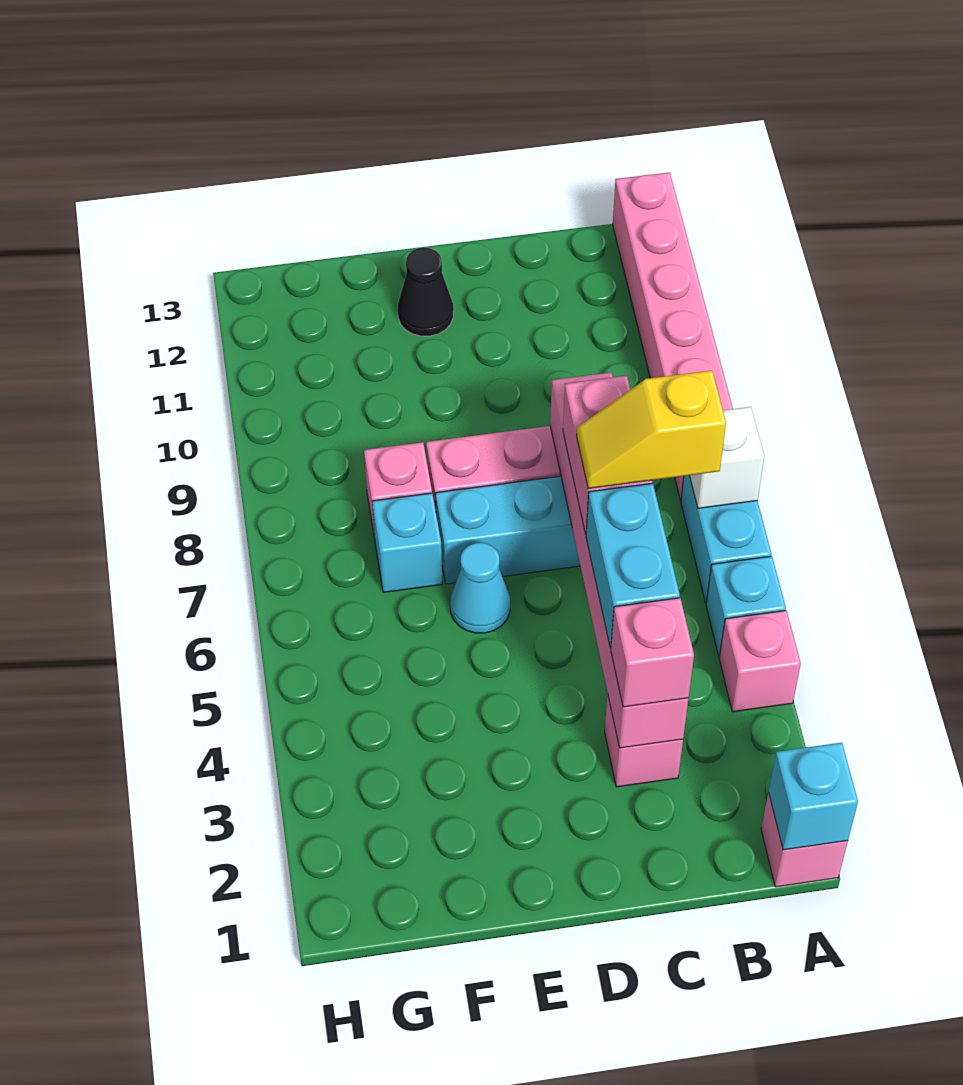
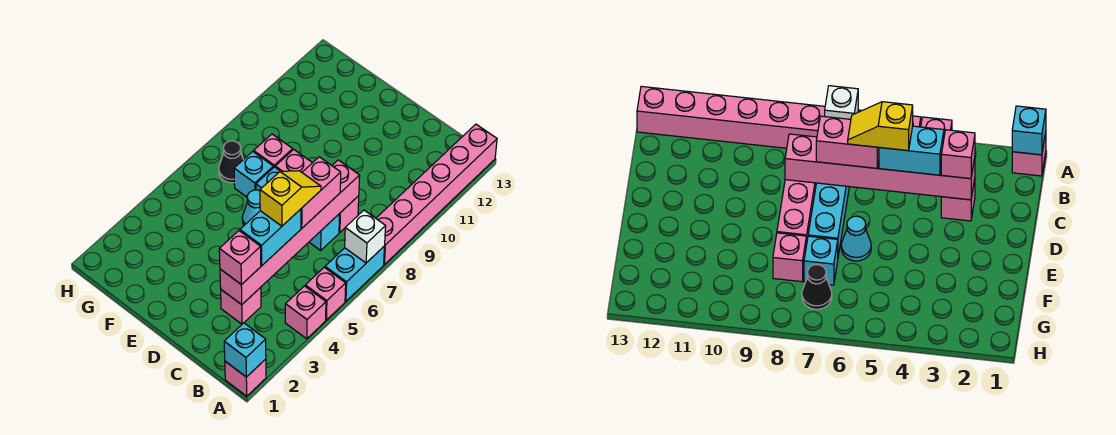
cyan 1x1 brick [706,556,786,657] -> pink 1x1 brick [305,267,346,320]
yellow 1x2 slope [577,370,726,489] -> yellow 1x2 slope turned to [260,171,321,226]
black 1x1 cone [398,248,453,336] -> black 1x1 cone moved to [219,141,243,183]

